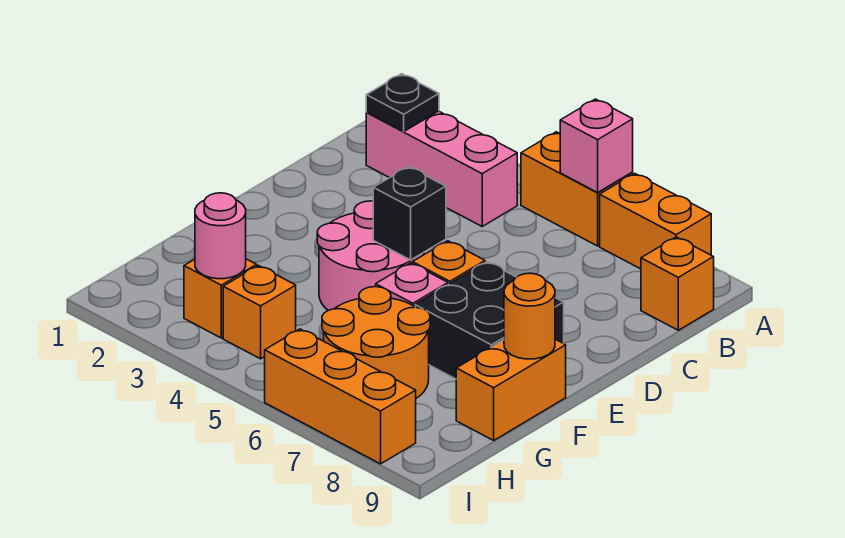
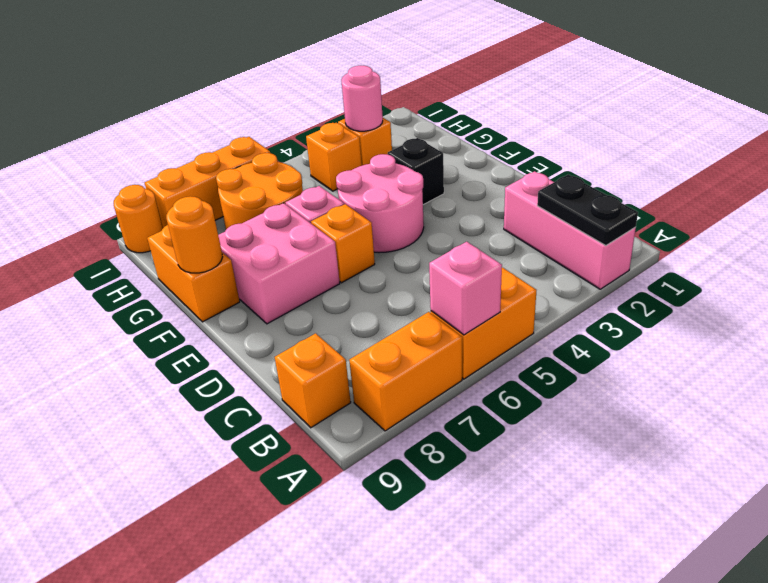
pink 1x3 brick [366,111,517,226] -> pink 1x3 brick turned to [504,171,636,289]
black 1x1 plate [366,74,439,131] -> black 1x2 plate [537,174,638,246]
black 1x1 brick [373,167,446,260] -> black 1x1 brick moved to [388,138,444,205]
black 2x2 brick [415,262,564,379] -> pink 2x2 brick [218,203,340,324]
none -> orange 1x1 round brick [114,185,163,253]

